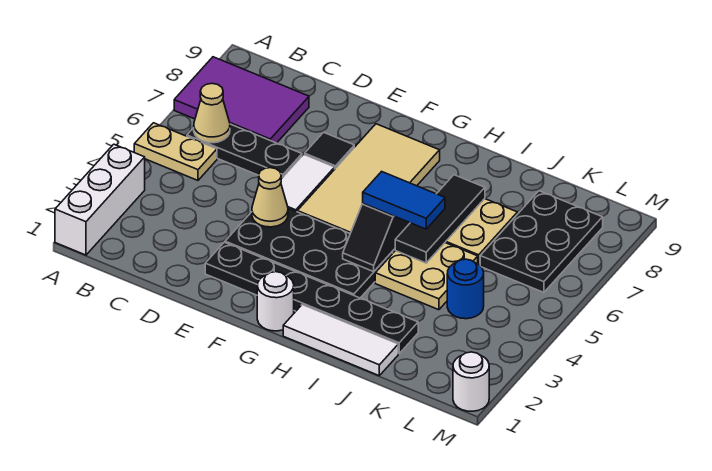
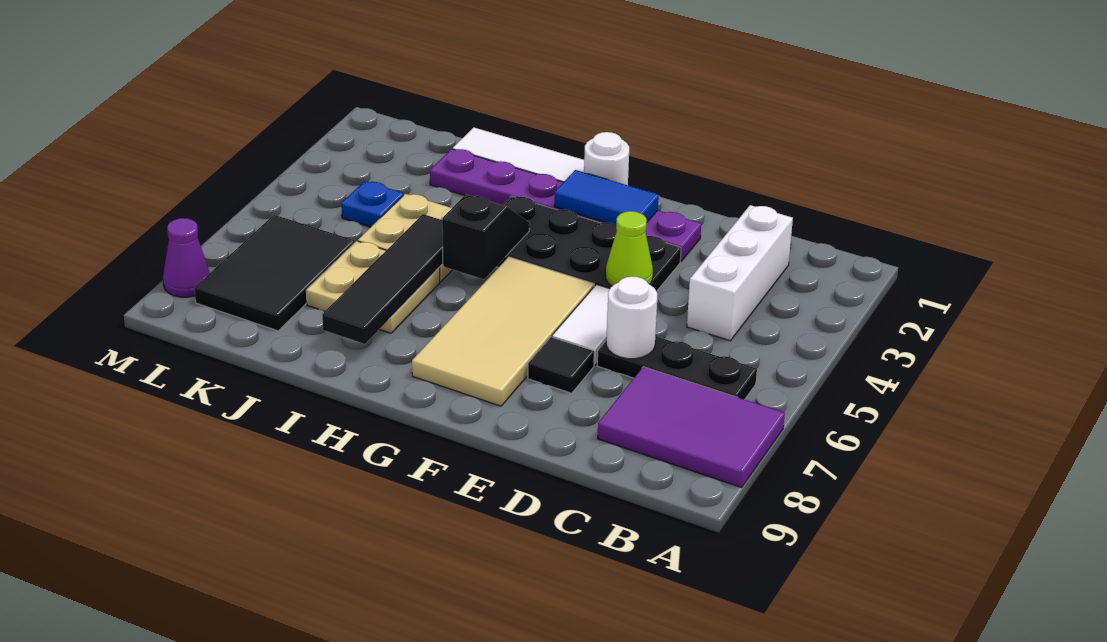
white 1x3 brick [55,144,145,255] -> white 1x3 brick moved to [687,205,793,341]
tan 1x2 plate [134,123,217,180] -> none
tan 1x1 cone [194,84,230,143] -> none
black 1x6 plate [205,242,418,354] -> purple 1x6 plate [430,149,701,262]
tan 1x1 cone [252,168,288,227] -> lime 1x1 cone [606,211,653,286]
blue 1x2 tile [363,172,445,229] -> blue 1x2 tile moved to [554,170,659,225]
black 1x3 tile [395,175,485,263] -> black 1x4 tile [322,214,443,344]
blue 1x1 round brick [447,259,484,319] -> blue 1x1 plate [341,181,403,227]
black 2x3 plate [480,191,603,293] -> black 2x3 tile [194,215,355,331]
white 1x1 round brick [453,352,489,411] -> white 1x1 round brick moved to [606,276,657,359]
none -> purple 1x1 cone [163,218,210,297]

